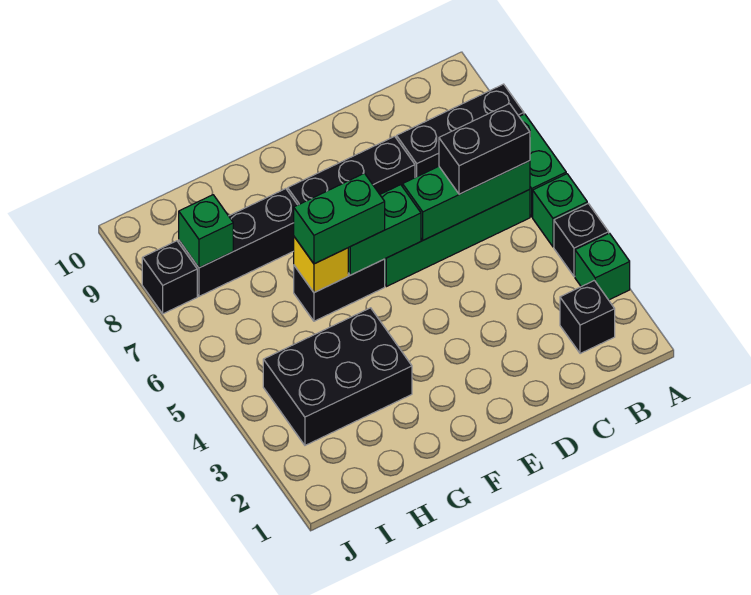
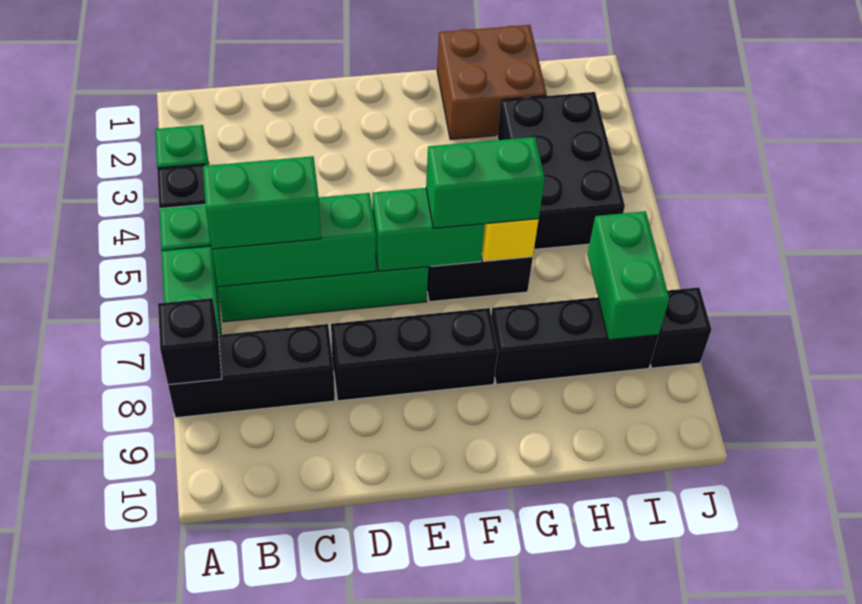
black 1x1 brick [560,280,615,354] -> black 1x1 brick moved to [158,298,222,385]
black 1x2 brick [439,104,530,194] -> green 1x2 brick [203,156,321,249]
none -> brown 2x2 brick [437,25,547,140]
black 2x3 brick [263,308,412,445] -> black 2x3 brick turned to [497,92,625,249]
green 1x1 brick [179,195,233,268] -> green 1x2 brick [588,211,669,340]

